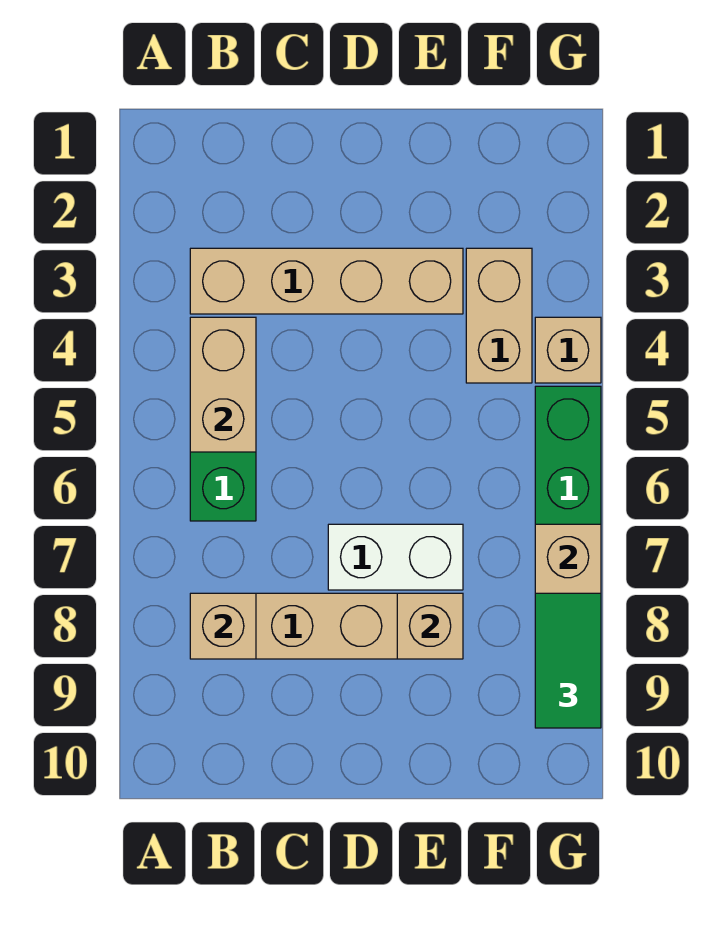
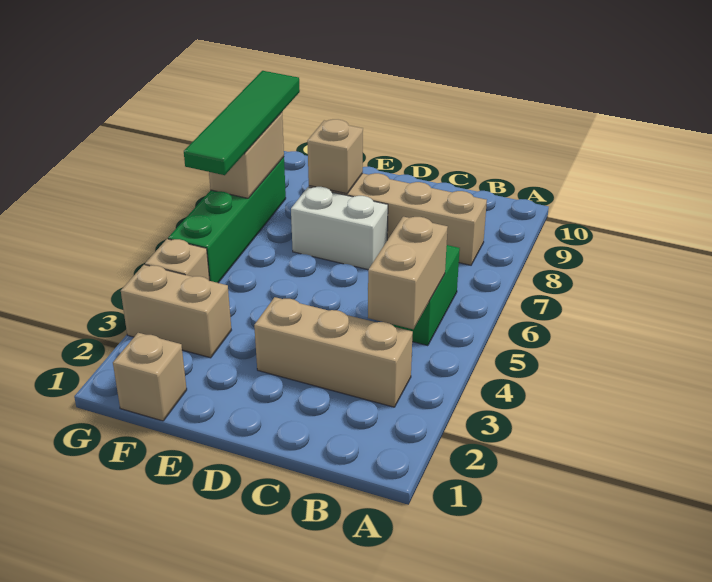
tan 1x4 brick [190,248,463,314] -> tan 1x3 brick [254,297,413,407]
tan 1x1 brick [190,593,256,659] -> tan 1x1 brick moved to [113,333,187,421]
tan 1x2 brick [466,248,532,383] -> tan 1x2 brick turned to [121,265,231,358]
green 1x2 tile [535,593,601,728] -> green 1x4 tile [184,71,300,175]

